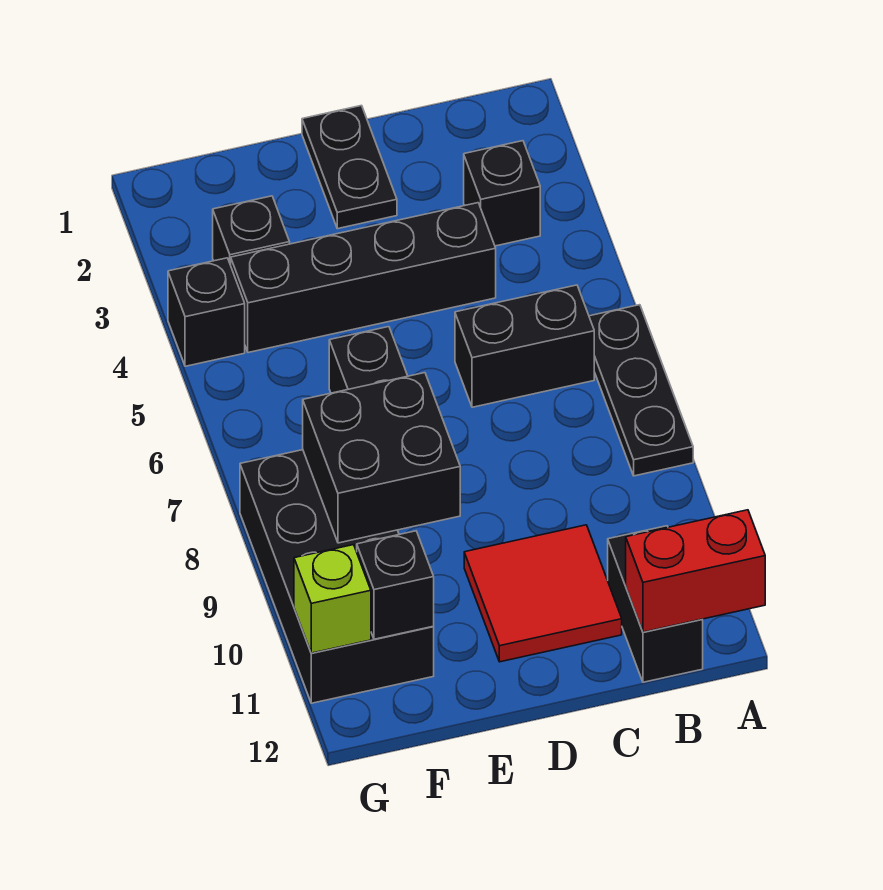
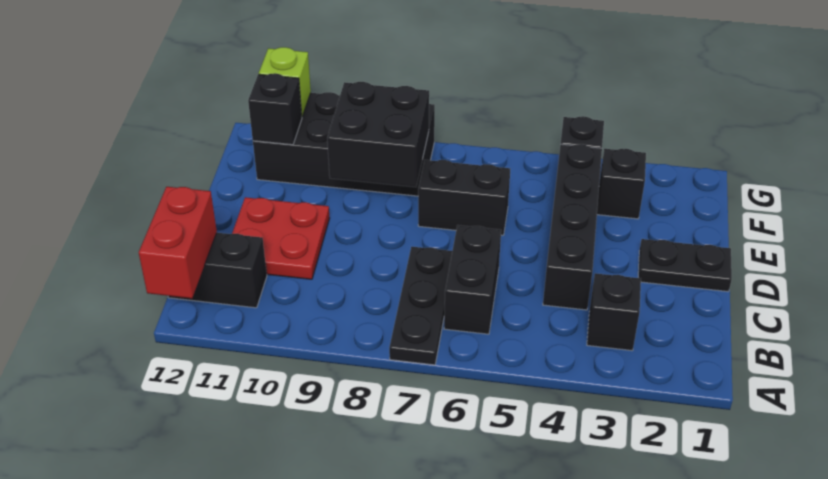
black 1x3 plate [589,305,693,476] -> black 1x3 plate turned to [389,247,452,365]
red 2x2 tile [464,525,622,662] -> red 2x2 plate [232,197,330,279]

